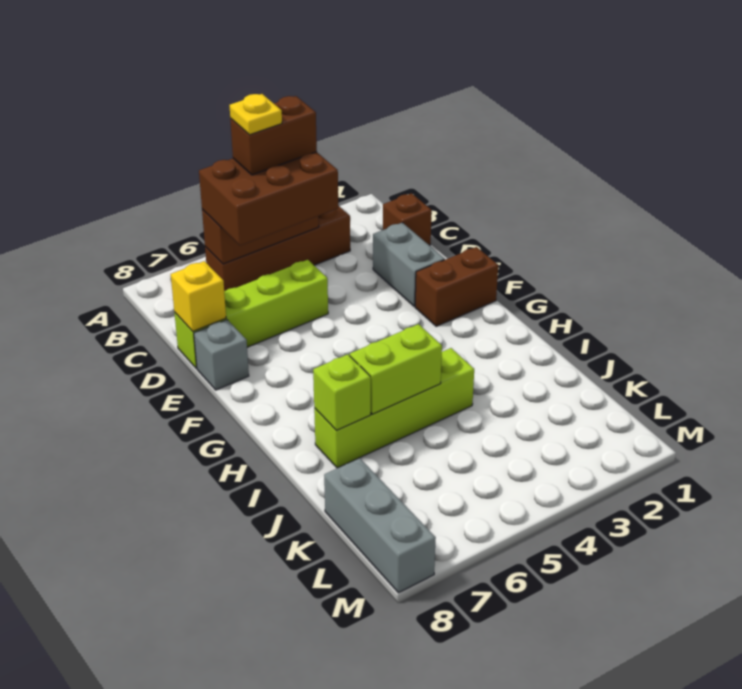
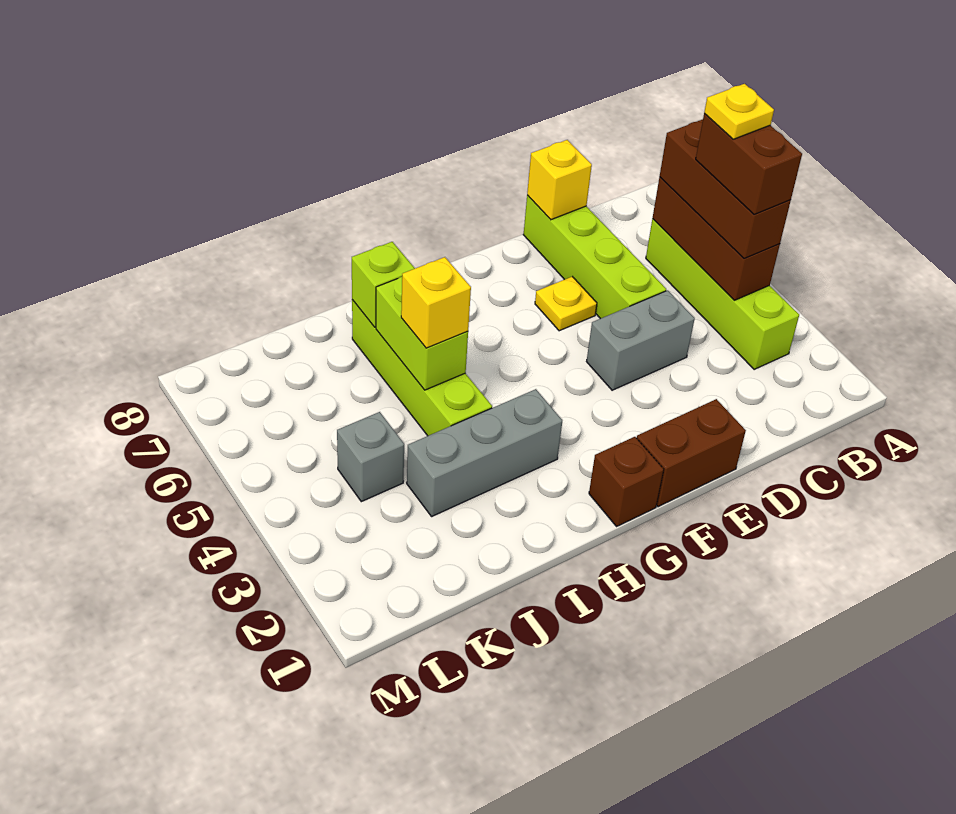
brown 1x4 brick [205,206,350,291] -> lime 1x4 brick [646,219,799,369]
brown 2x3 brick [199,152,338,246] -> brown 1x3 brick [660,119,791,259]
brown 1x1 brick [383,193,432,245] -> brown 1x1 brick moved to [589,437,664,526]
grey 1x2 brick [373,223,445,307] -> grey 1x2 brick moved to [587,290,695,390]
none -> yellow 1x1 plate [535,277,597,331]
grey 1x1 brick [194,320,249,390] -> grey 1x1 brick moved to [337,412,404,502]
brown 1x2 brick [415,247,498,326] -> brown 1x2 brick turned to [637,399,746,507]
none -> yellow 1x1 brick [401,257,471,348]
grey 1x3 brick [324,458,436,593] -> grey 1x3 brick moved to [407,389,562,516]

